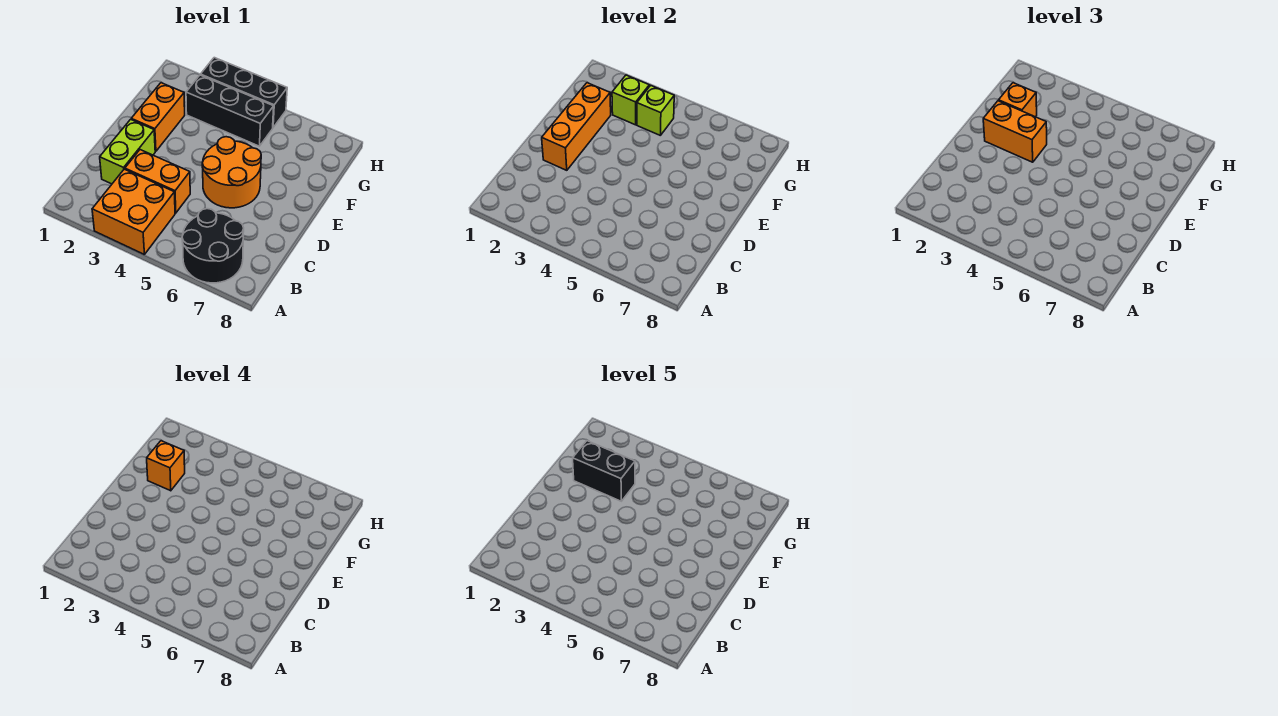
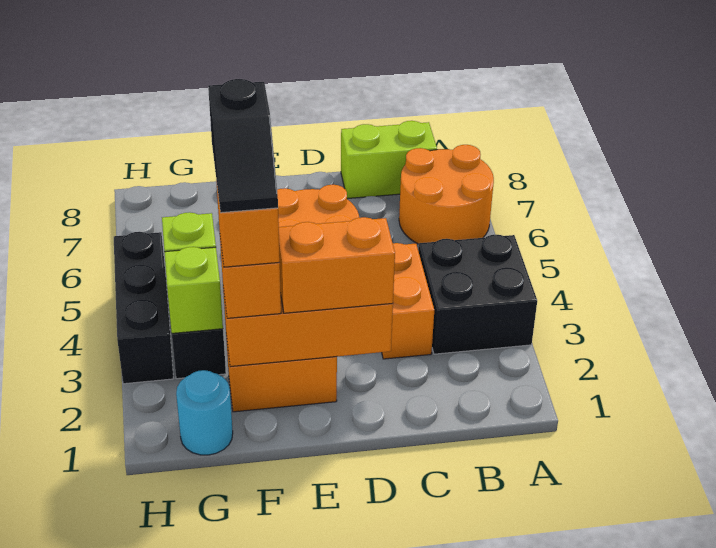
orange 2x2 brick [92,169,175,255] -> black 2x2 brick [418,235,537,354]
black 2x2 round brick [182,209,244,283] -> orange 2x2 round brick [399,145,494,244]
lime 1x2 brick [100,119,155,184] -> lime 1x2 brick moved to [341,121,437,199]
orange 1x2 brick [983,101,1047,162] -> orange 1x2 brick turned to [279,217,395,313]
black 1x2 brick [573,441,635,501] -> black 1x2 slope [208,79,278,213]
none -> cyan 1x1 round brick [176,370,233,455]

